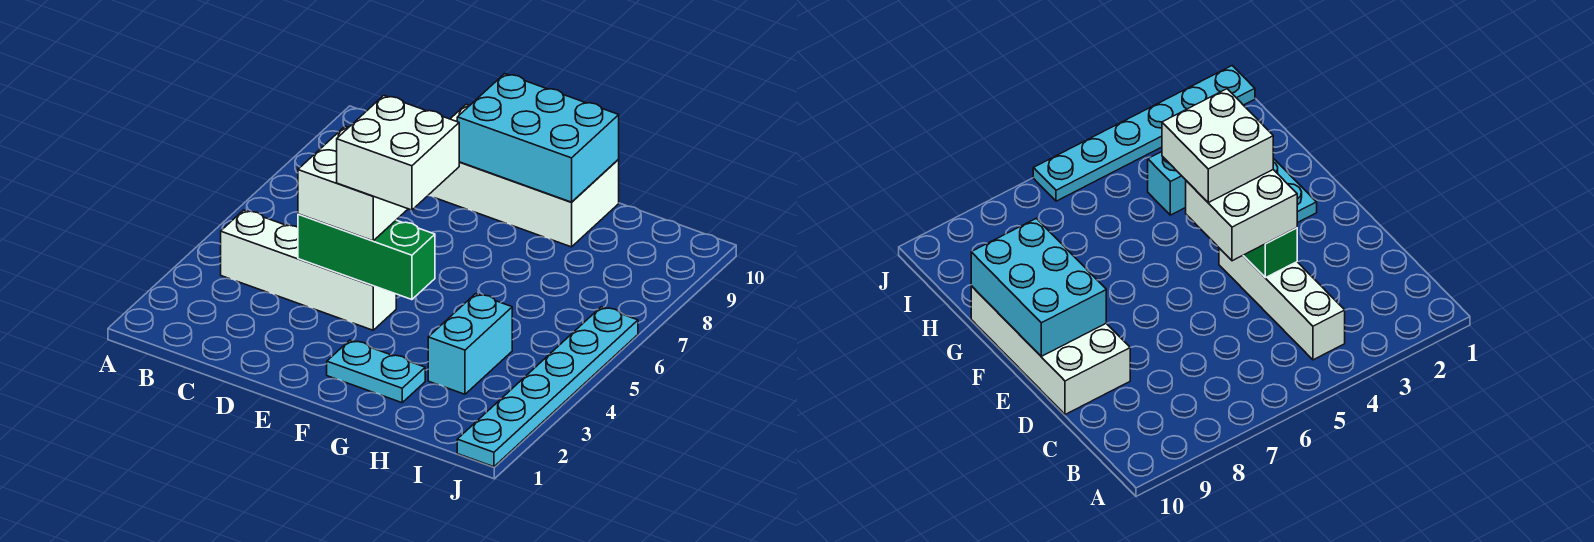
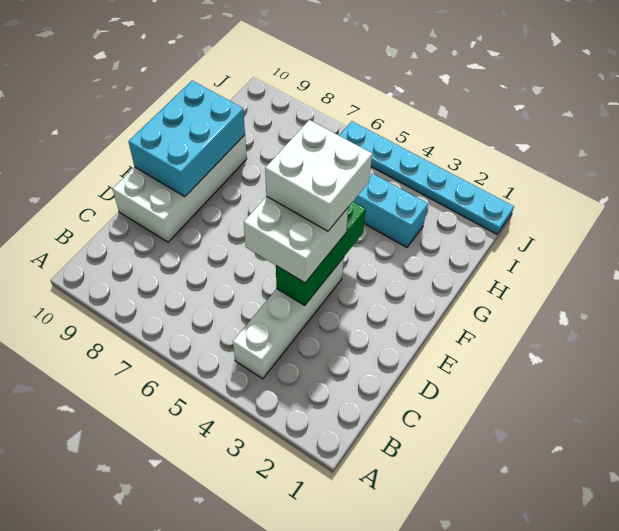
cyan 1x2 plate [327,340,425,403] -> none

